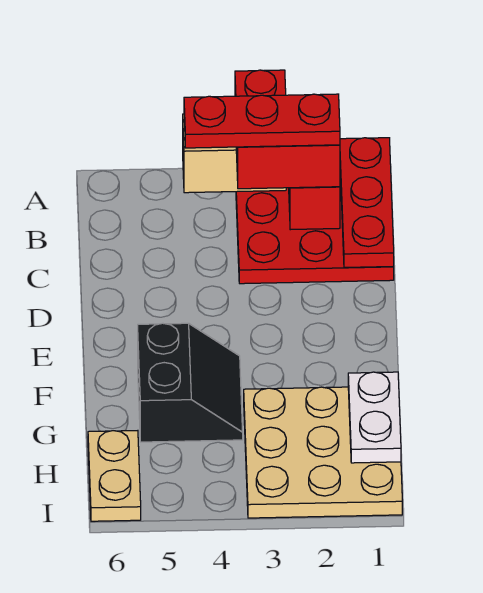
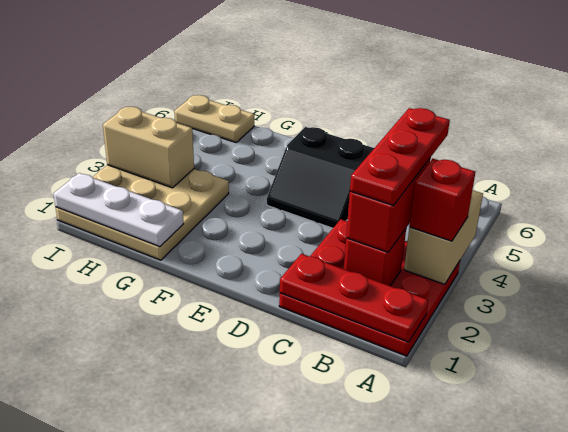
black 2x2 slope [138,323,243,442] -> black 2x2 slope moved to [267,127,374,228]
white 1x2 plate [348,372,401,463] -> white 1x3 plate [54,173,183,247]
none -> tan 1x2 brick [103,107,194,188]

